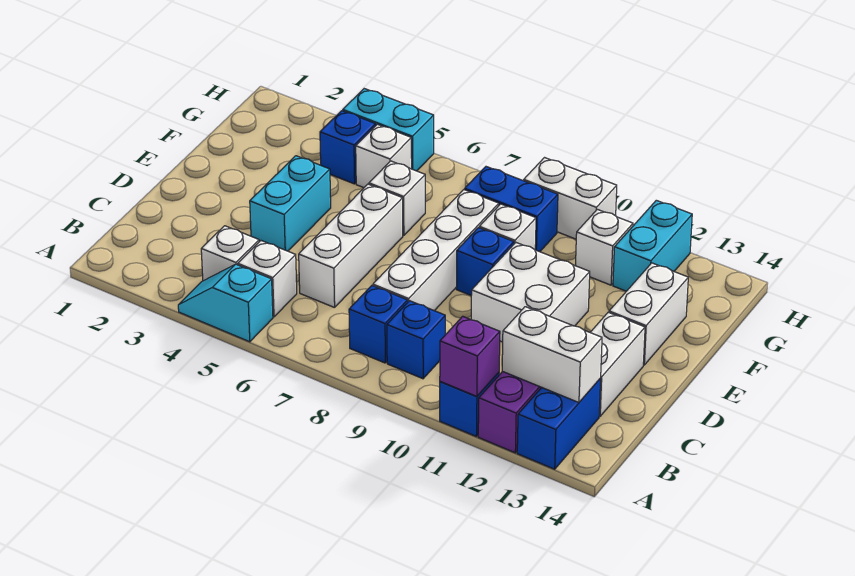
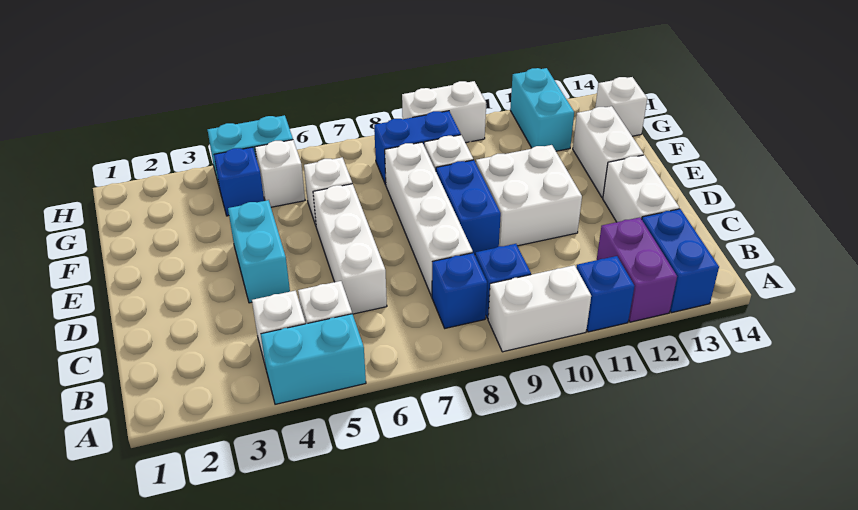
cyan 1x2 slope [178,264,273,342] -> cyan 1x2 brick [261,314,366,404]
purple 1x1 brick [440,316,500,397] -> none
white 1x2 brick [502,307,602,403] -> white 1x2 brick moved to [488,265,591,352]
blue 1x1 brick [456,228,514,295] -> blue 1x2 brick [436,160,501,255]
white 1x1 brick [576,209,633,285] -> white 1x1 brick moved to [595,77,647,136]

